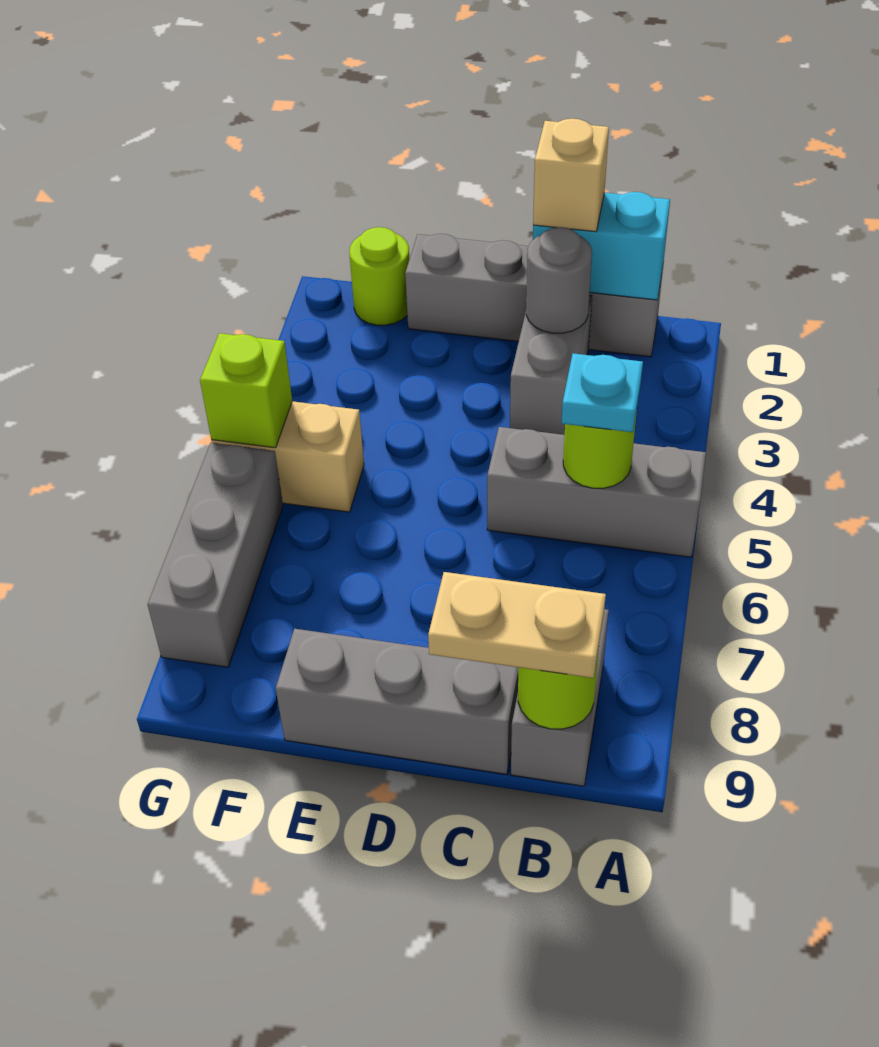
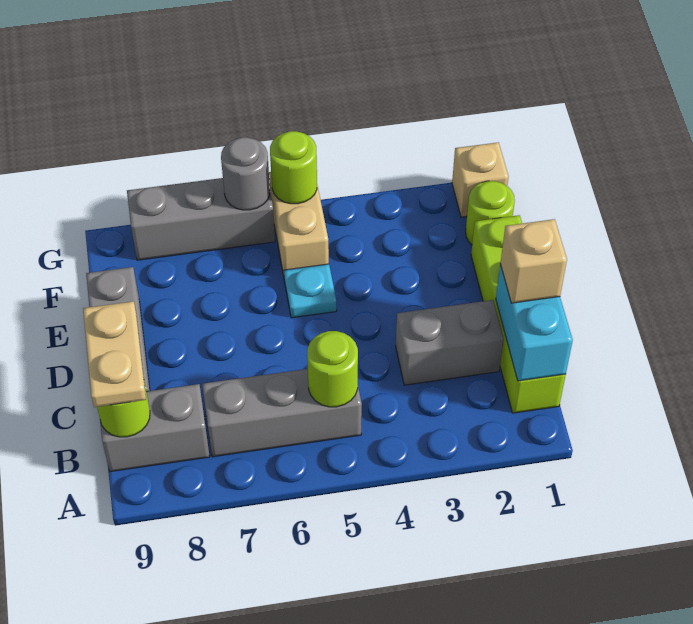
grey 1x3 brick [487,427,706,557] -> grey 1x3 brick turned to [202,369,362,457]
grey 1x4 brick [405,234,664,357] -> lime 1x4 brick [471,215,566,413]
cyan 1x1 plate [561,353,643,432] -> cyan 1x1 plate moved to [284,264,337,318]
grey 1x1 round brick [526,227,592,333] -> grey 1x1 round brick moved to [221,137,270,210]
none -> tan 1x1 brick [452,142,509,217]
lime 1x1 brick [200,333,292,448] -> lime 1x1 round brick [270,131,317,204]

